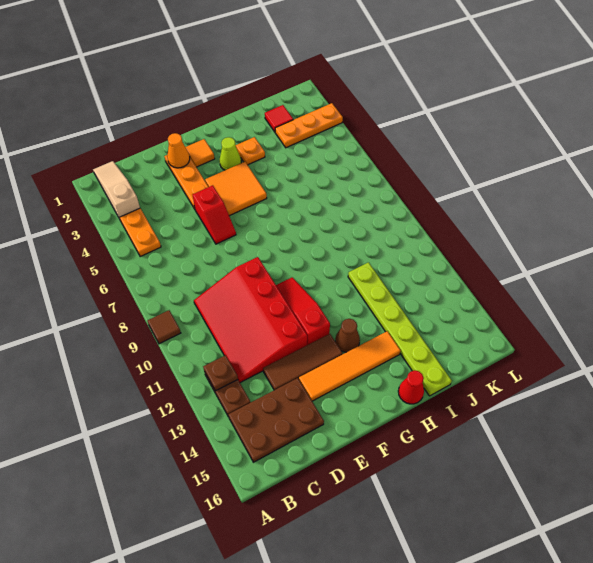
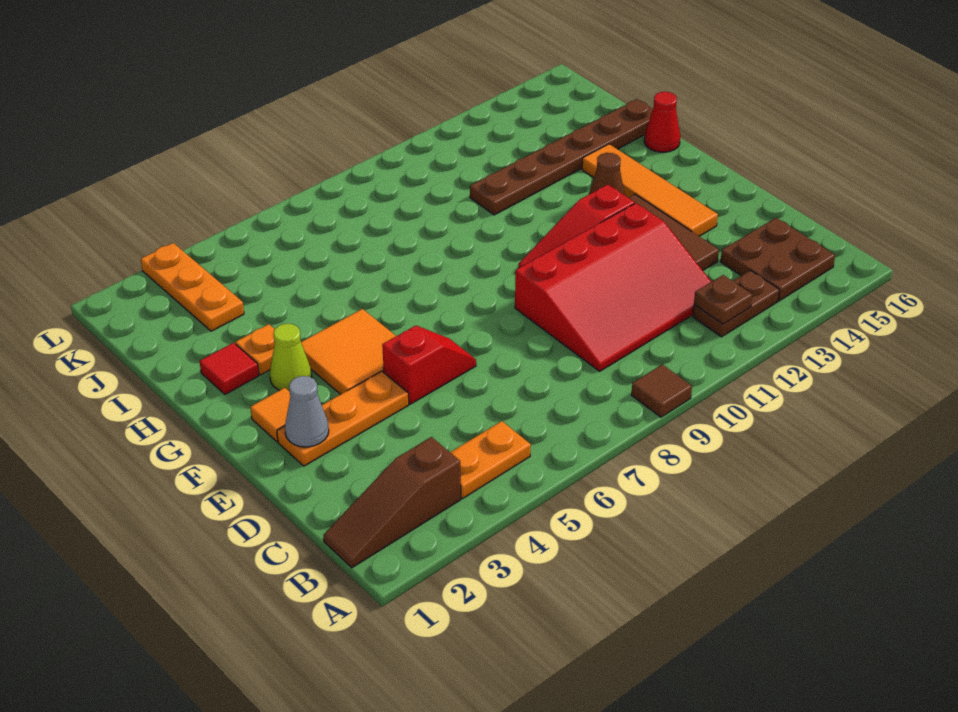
tan 1x3 slope [93,161,140,221] -> brown 1x3 slope [323,437,461,568]
brown 2x3 plate [228,378,324,462] -> brown 2x2 plate [720,218,835,301]
orange 1x1 cone [167,133,190,168] -> grey 1x1 cone [285,376,329,447]
lime 1x6 plate [348,262,452,396] -> brown 1x6 plate [470,99,653,215]
red 1x1 tile [265,105,293,132] -> red 1x1 tile moved to [200,343,259,394]

